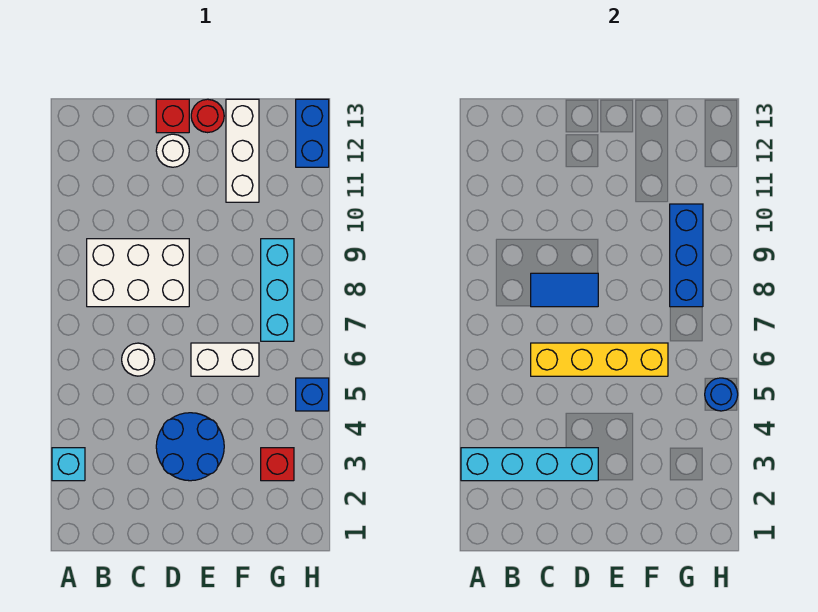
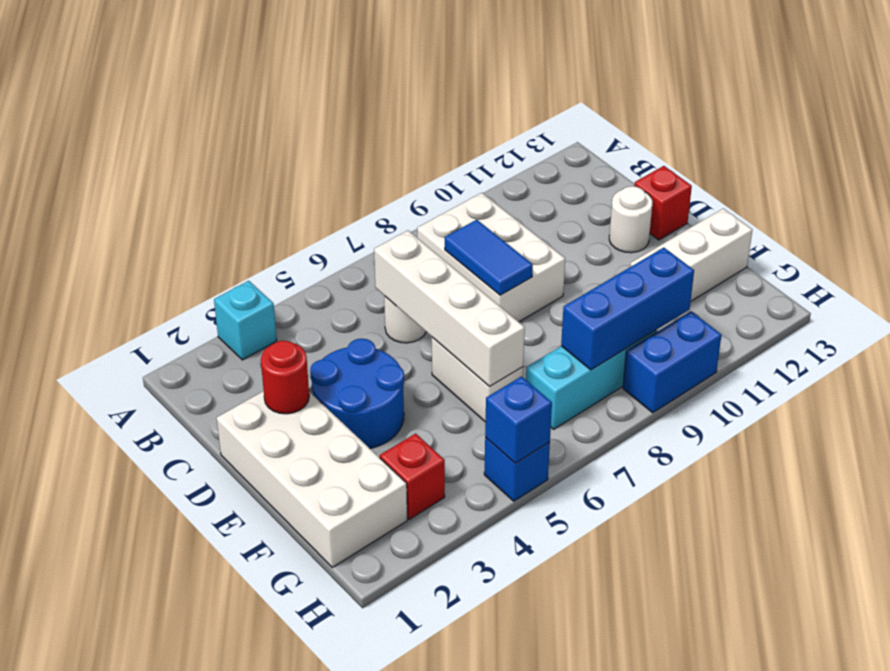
cyan 1x4 brick [461,448,598,481] -> none
yellow 1x4 brick [531,343,668,376] -> white 1x4 brick [374,231,525,387]
none -> white 2x4 brick [217,391,407,567]
red 1x1 round brick [191,99,224,133] -> red 1x1 round brick moved to [261,341,309,414]
blue 1x1 round brick [705,378,738,411] -> blue 1x1 brick [485,376,552,463]
blue 1x2 brick [296,99,329,167] -> blue 1x2 brick moved to [623,311,721,413]

